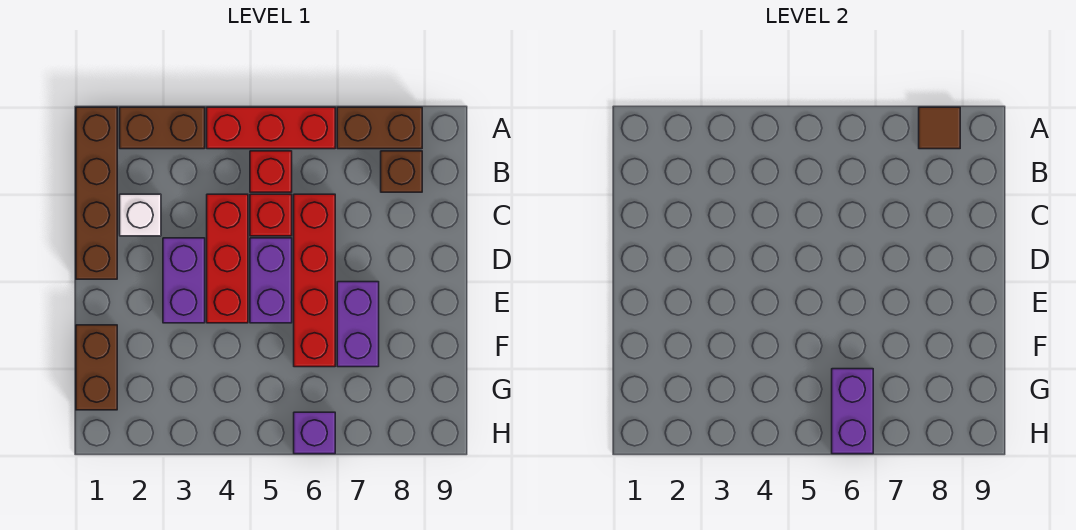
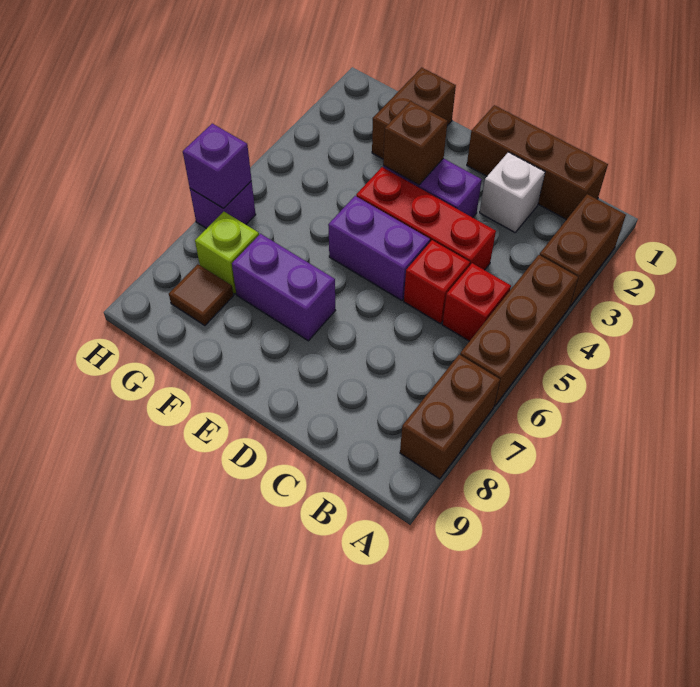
brown 1x4 brick [76,107,117,279] -> brown 1x3 brick [467,105,608,220]
red 1x3 brick [207,107,335,149] -> brown 1x3 brick [460,255,578,406]
brown 1x1 tile [919,107,960,149] -> brown 1x1 tile moved to [169,264,233,326]
brown 1x1 brick [381,151,422,192] -> brown 1x1 brick moved to [383,101,448,185]
red 1x4 brick [294,194,335,367] -> none
brown 1x2 brick [76,325,117,410] -> brown 1x2 brick turned to [372,68,456,159]
purple 1x2 brick [832,369,873,454] -> purple 1x1 brick [183,124,252,208]
none -> lime 1x1 brick [195,212,259,294]

